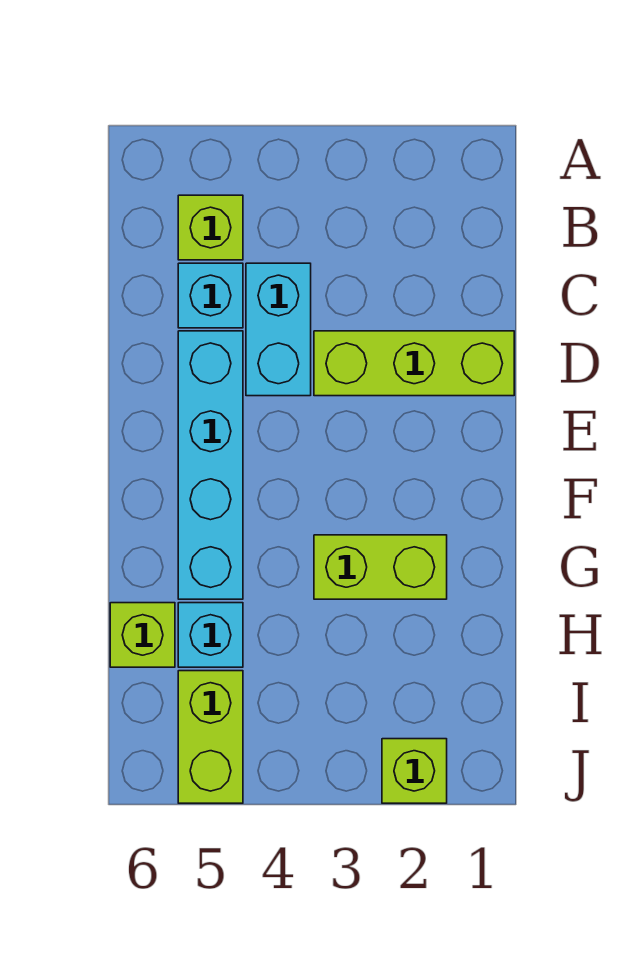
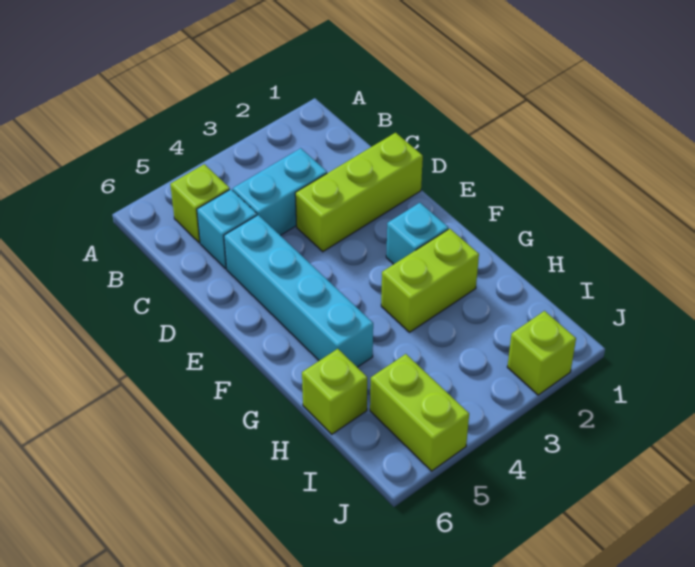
cyan 1x2 brick [246,263,311,396] -> cyan 1x2 brick turned to [233,148,327,235]
cyan 1x1 brick [178,603,243,667] -> cyan 1x1 brick moved to [386,203,448,264]

